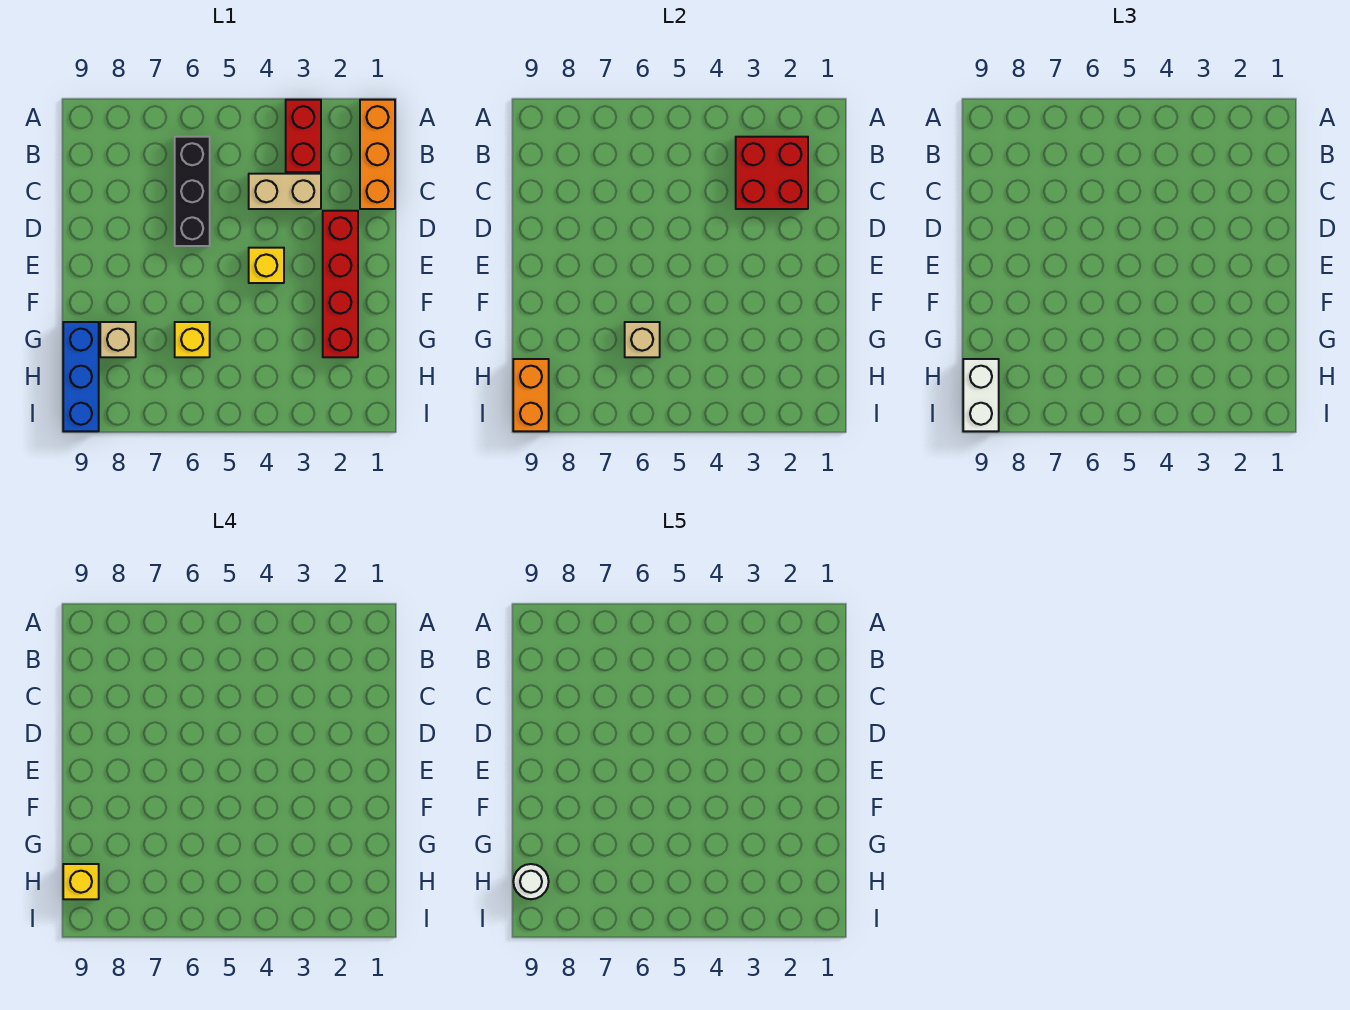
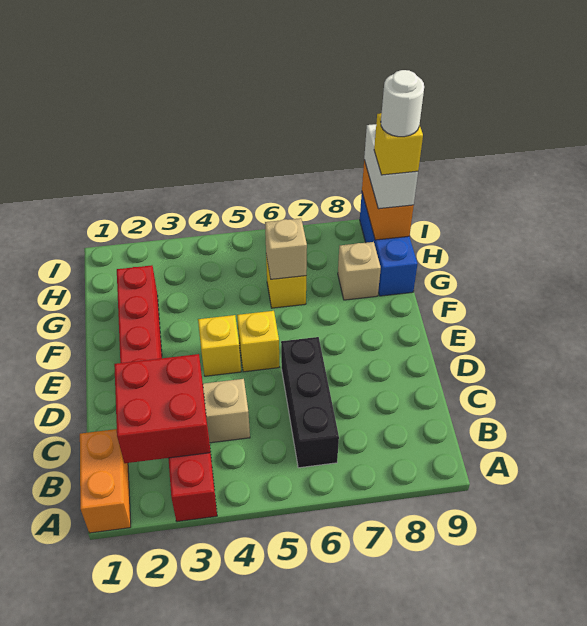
orange 1x3 brick [360,100,395,209] -> orange 1x2 brick [80,429,131,533]
none -> yellow 1x1 brick [237,311,279,372]

